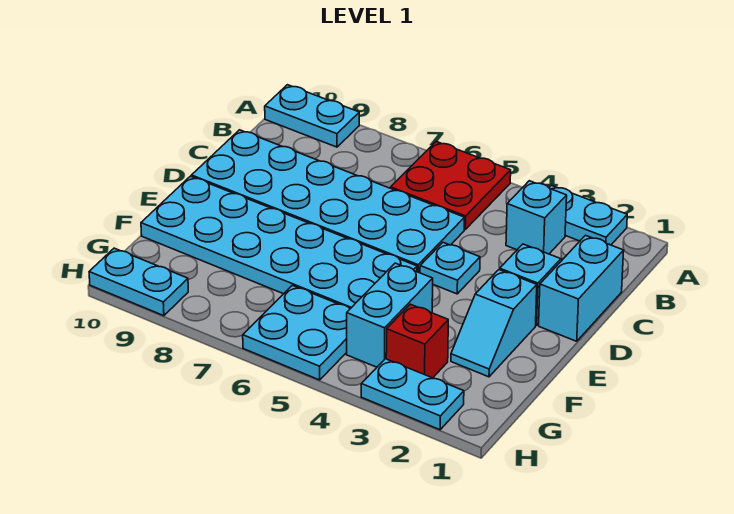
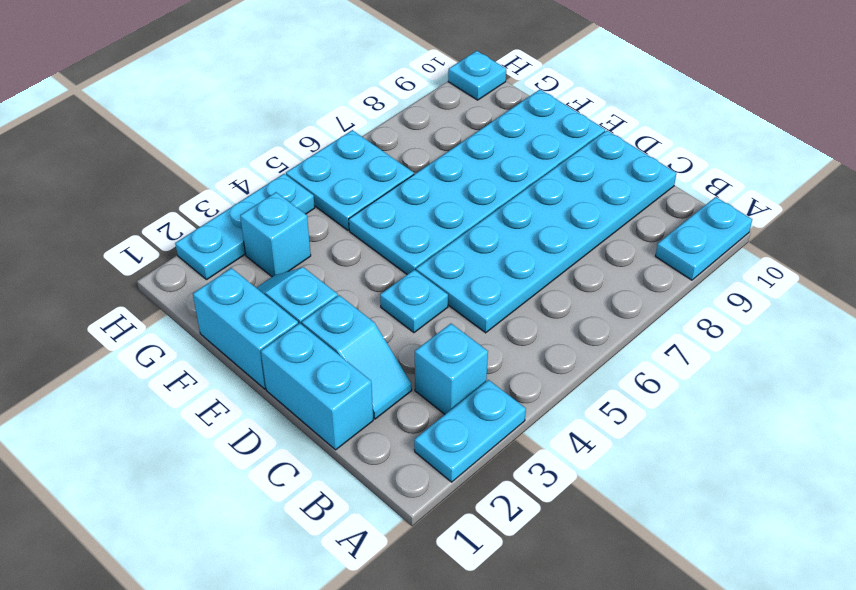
red 2x2 plate [391,141,511,229] -> none
cyan 1x2 brick [347,263,433,367] -> cyan 1x2 brick moved to [193,268,298,389]
red 1x1 brick [386,304,448,378] -> cyan 1x1 brick [240,192,311,277]
cyan 1x2 plate [361,359,464,430] -> cyan 1x3 plate [175,174,315,280]
cyan 1x2 plate [89,248,188,316] -> cyan 1x1 plate [448,51,506,100]

